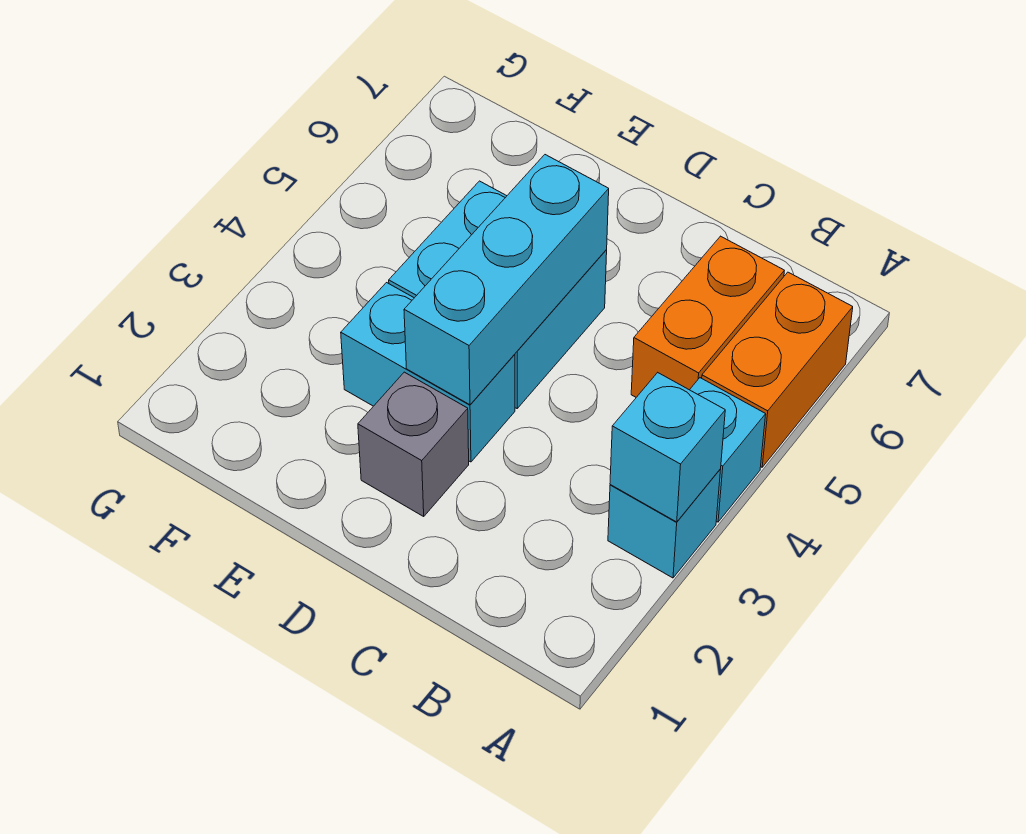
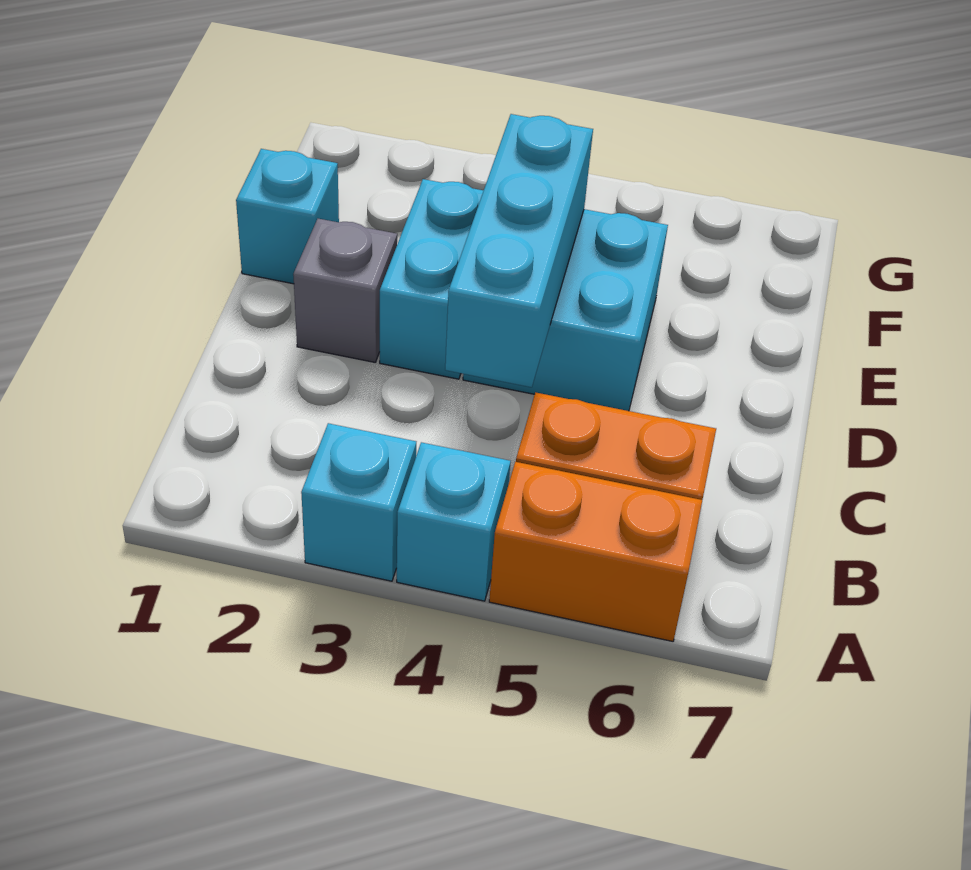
cyan 1x1 brick [610,373,725,522] -> cyan 1x1 brick moved to [236,149,339,284]
cyan 1x3 brick [404,155,609,405] -> cyan 1x3 brick turned to [445,114,593,387]

